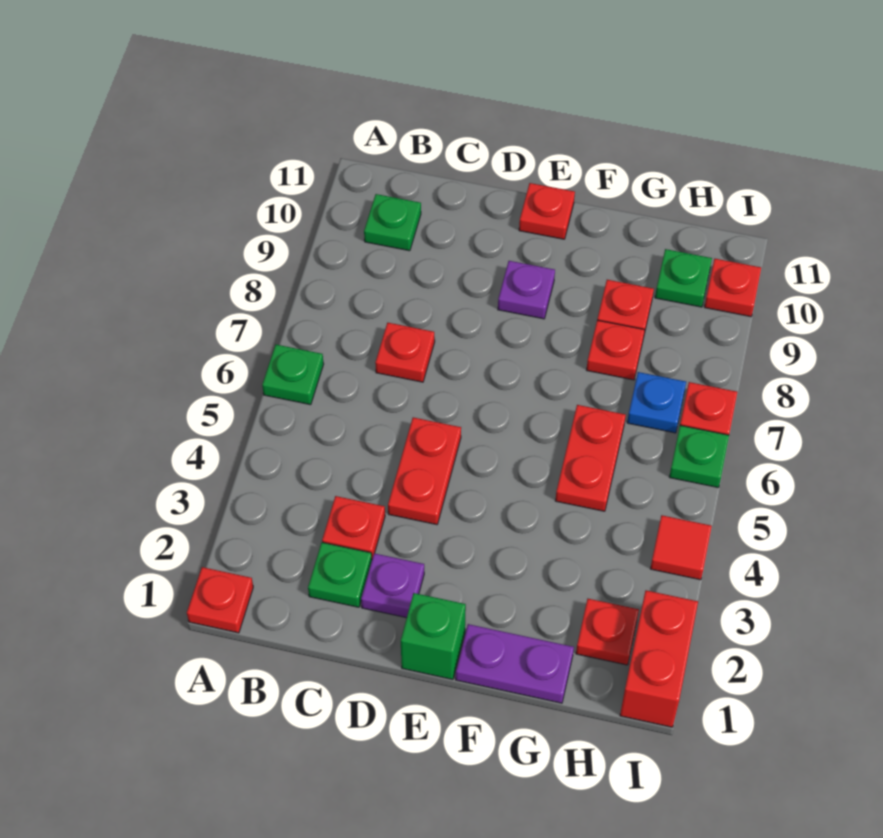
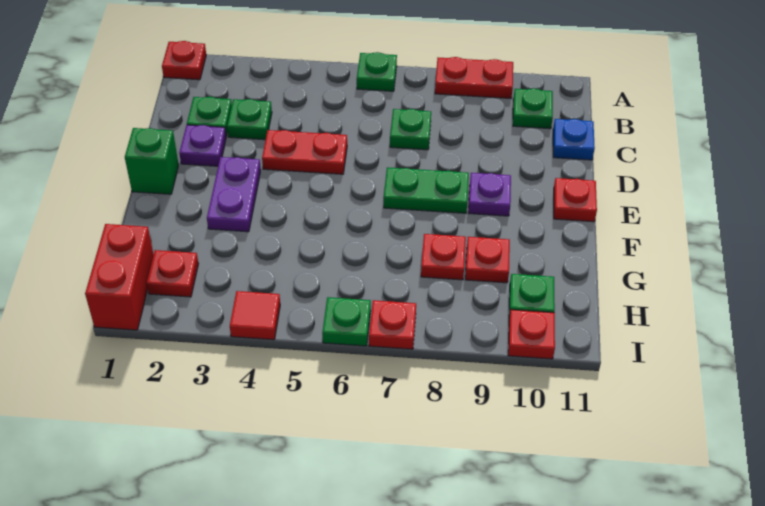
red 1x1 plate [322,496,385,558] -> green 1x1 plate [227,99,272,140]
red 1x1 plate [375,323,435,382] -> green 1x1 plate [390,109,431,150]
none -> green 1x2 plate [384,167,469,213]
purple 1x2 plate [456,624,574,703] -> purple 1x2 plate moved to [207,157,261,232]
red 1x2 plate [555,405,626,511] -> red 1x2 plate moved to [435,57,513,98]
blue 1x1 plate [627,372,686,433] -> blue 1x1 plate moved to [553,119,595,160]
red 1x2 brick [620,590,698,727] -> red 1x2 brick turned to [85,224,154,330]

